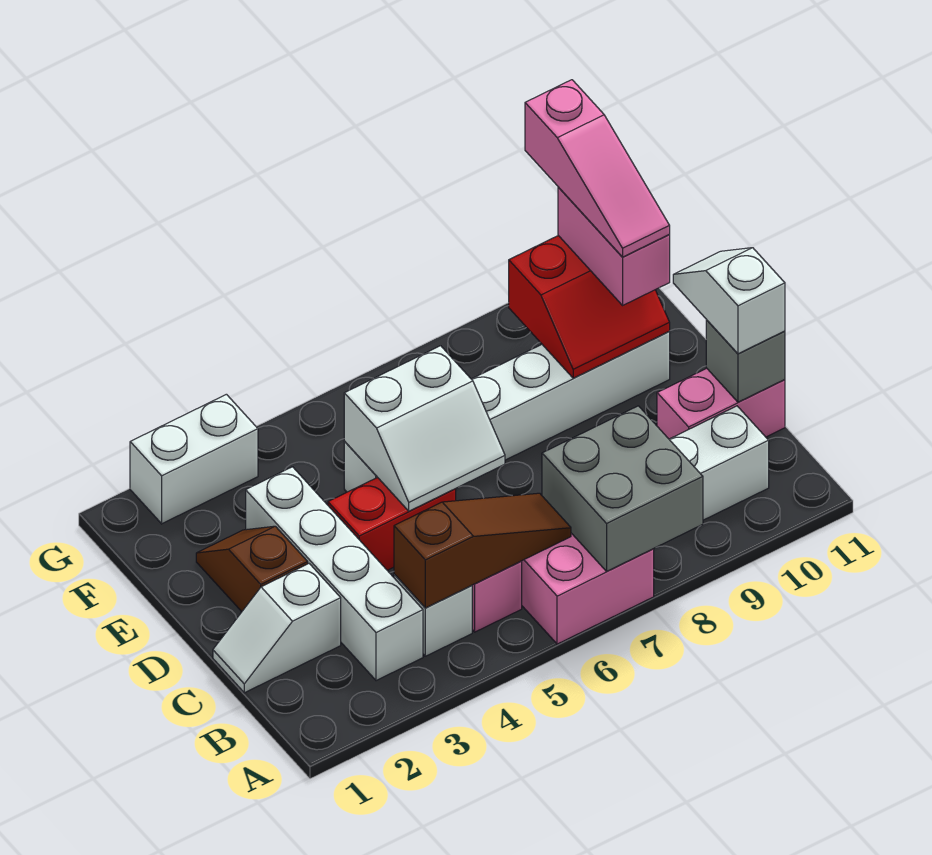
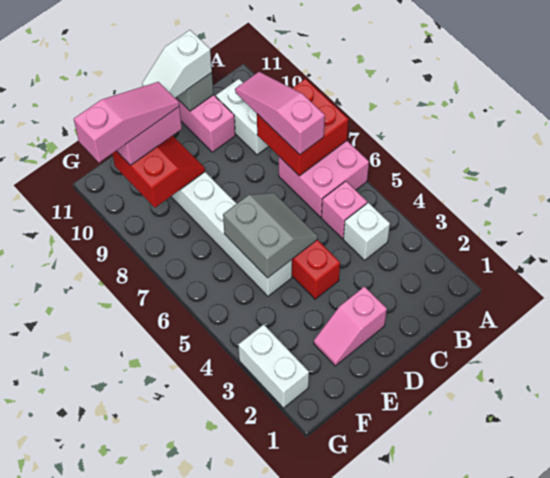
grey 2x2 brick [542,406,703,571] -> red 2x2 brick [257,79,349,176]
white 1x4 brick [246,467,423,681] -> none
brown 1x3 slope [394,493,571,608] -> none
none -> pink 1x3 slope [235,72,325,155]
white 1x2 slope [213,564,341,693] -> none
brown 1x2 slope [196,526,308,612] -> pink 1x2 slope [314,287,387,366]
white 2x2 slope [344,346,505,511] -> grey 2x2 slope [223,193,318,278]

